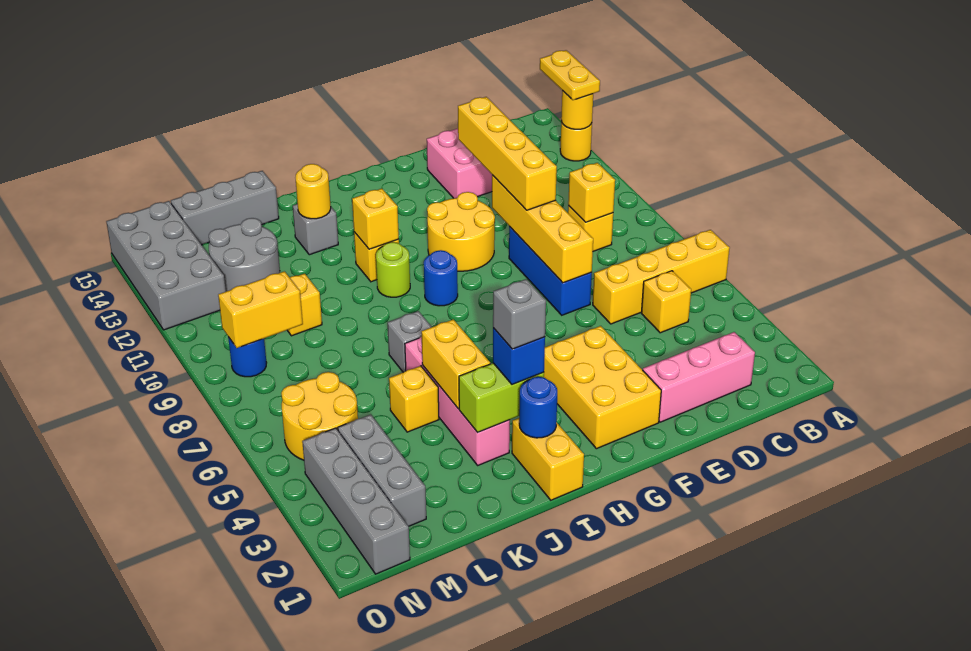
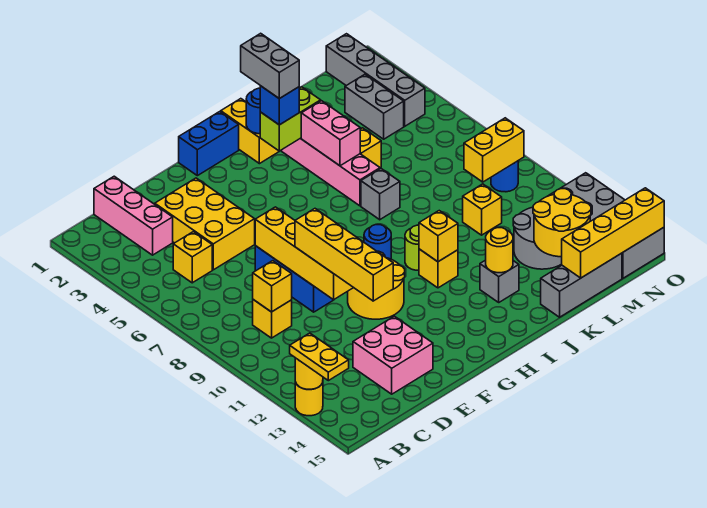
yellow 1x4 brick [593,230,729,324] -> yellow 1x4 brick moved to [562,188,664,278]
pink 1x3 brick [643,332,755,422] -> pink 1x3 brick turned to [94,176,173,255]
yellow 2x3 brick [544,326,661,449] -> yellow 2x3 brick moved to [155,178,255,270]
none -> blue 1x2 brick [179,112,239,176]
grey 1x1 brick [493,279,546,349] -> grey 1x2 brick [241,33,299,99]
yellow 1x2 brick [422,319,490,409] -> pink 1x2 brick [301,101,360,166]
grey 1x3 brick [338,415,426,526] -> grey 1x2 brick [345,74,404,139]
yellow 2x2 round brick [281,372,358,460] -> yellow 2x2 round brick moved to [533,189,591,257]

